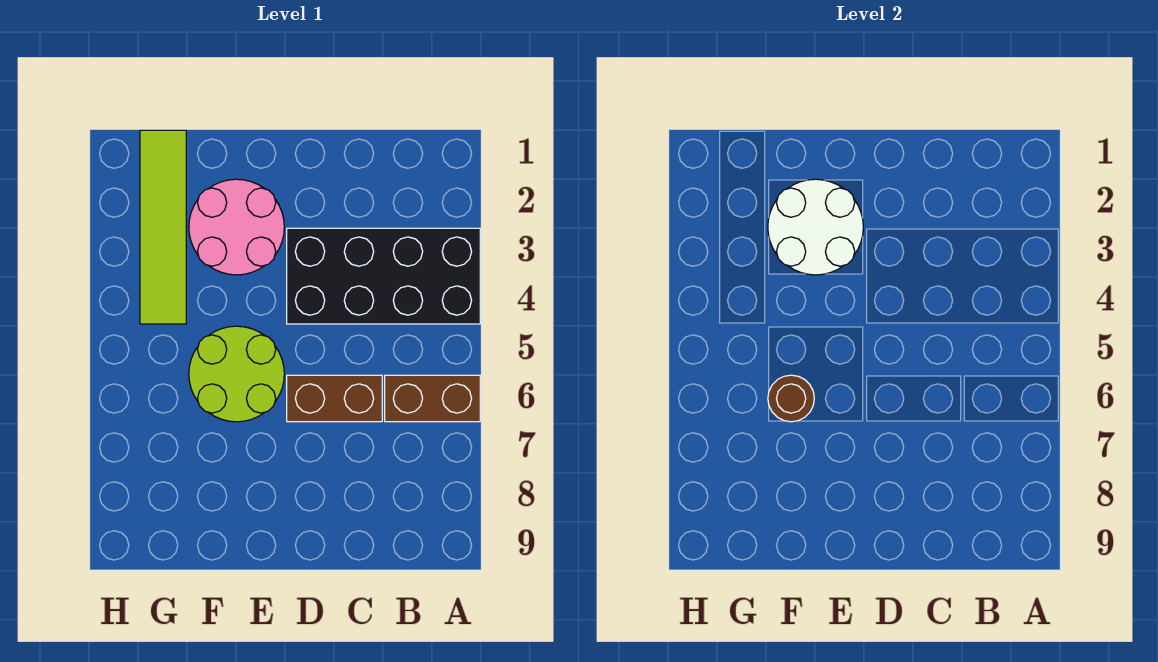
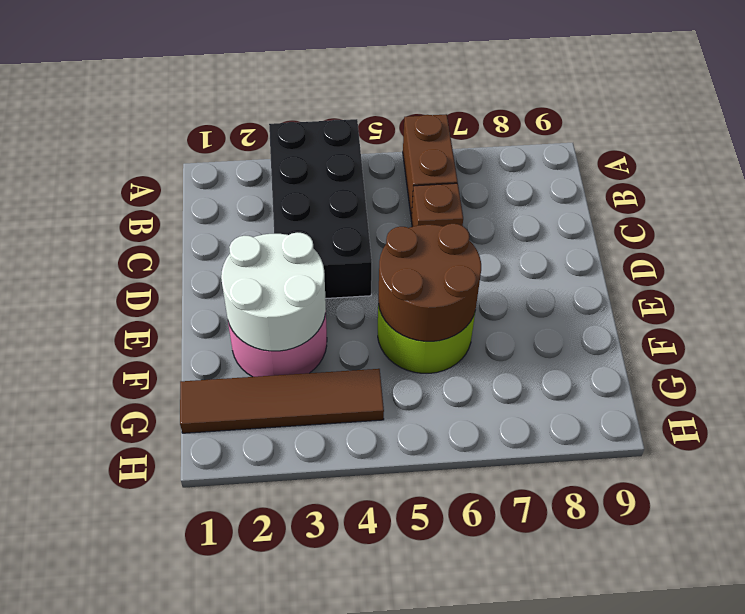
brown 1x2 brick [287,375,382,422] -> brown 1x1 brick [411,183,463,227]
brown 1x1 round brick [768,375,814,422] -> brown 2x2 round brick [378,224,481,341]
lime 1x4 tile [140,130,186,324] -> brown 1x4 tile [180,369,384,433]

